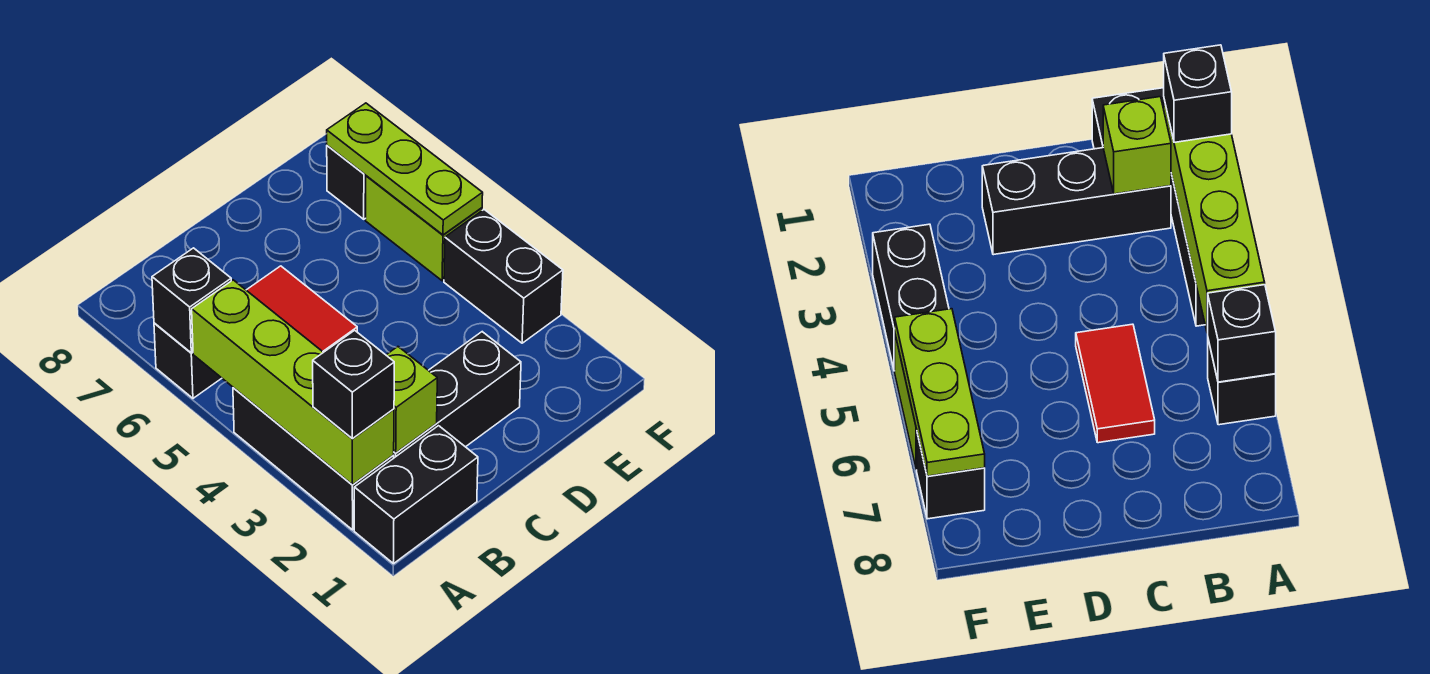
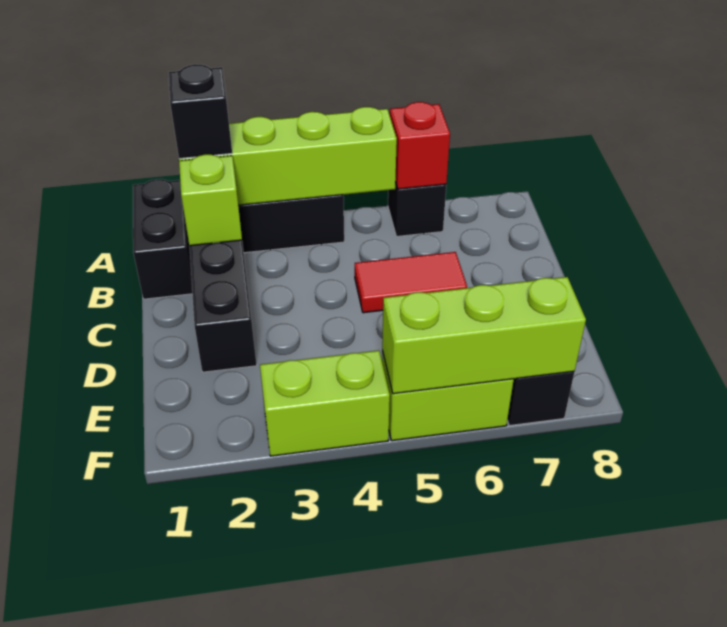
black 1x1 brick [152,248,231,353] -> red 1x1 brick [390,102,450,189]
black 1x2 brick [444,210,563,343] -> lime 1x2 brick [260,350,390,456]
lime 1x3 plate [327,103,483,235] -> lime 1x3 brick [382,277,586,394]

